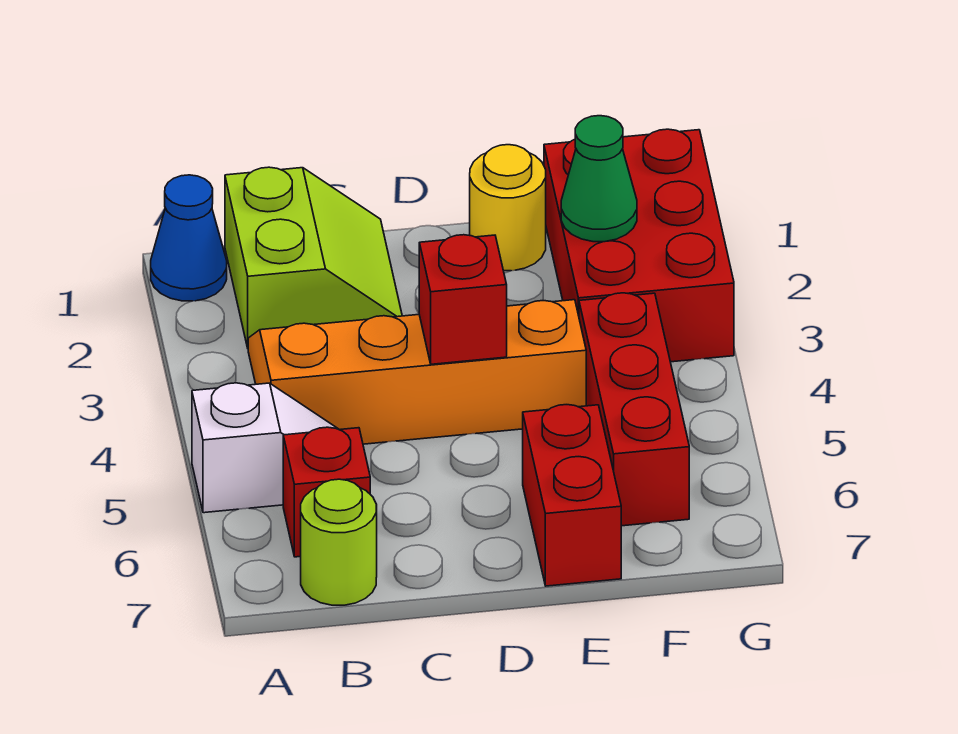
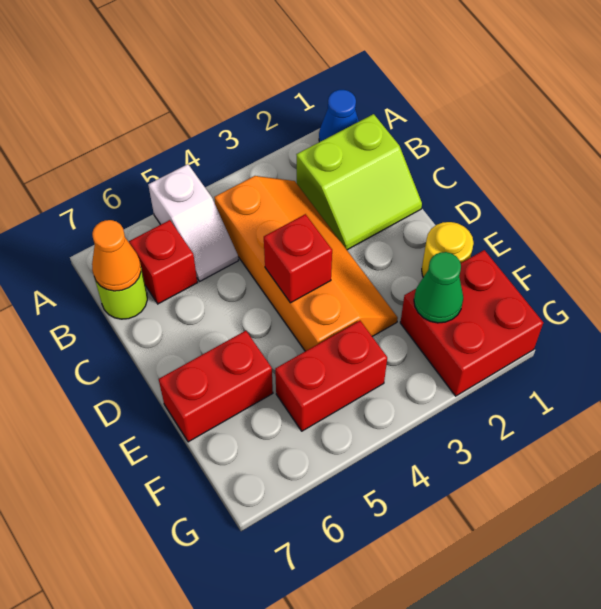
none -> orange 1x1 cone [92,220,141,291]
red 2x3 brick [544,129,734,362] -> red 2x2 brick [400,250,543,396]
red 1x3 brick [579,293,689,526] -> red 1x2 brick [275,321,387,431]

